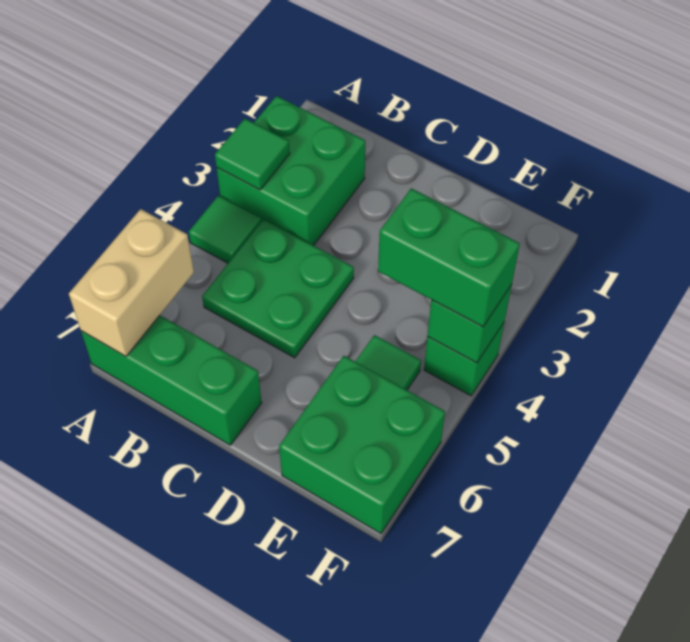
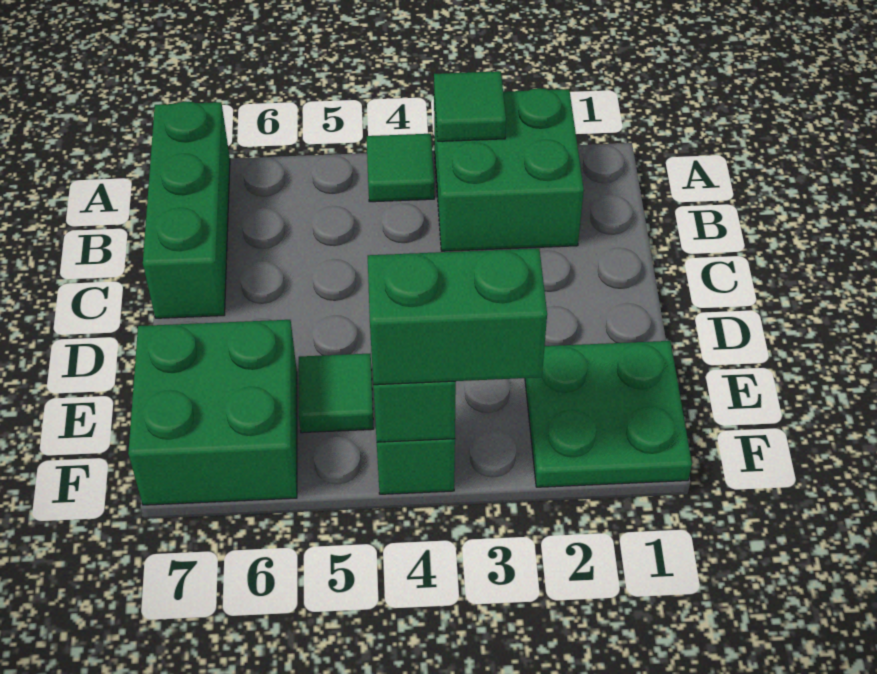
tan 1x2 brick [69,209,194,356] -> none
green 2x2 plate [202,219,354,358] -> green 2x2 plate moved to [525,341,692,487]
green 1x2 brick [378,188,520,327] -> green 1x2 brick turned to [368,248,547,385]

